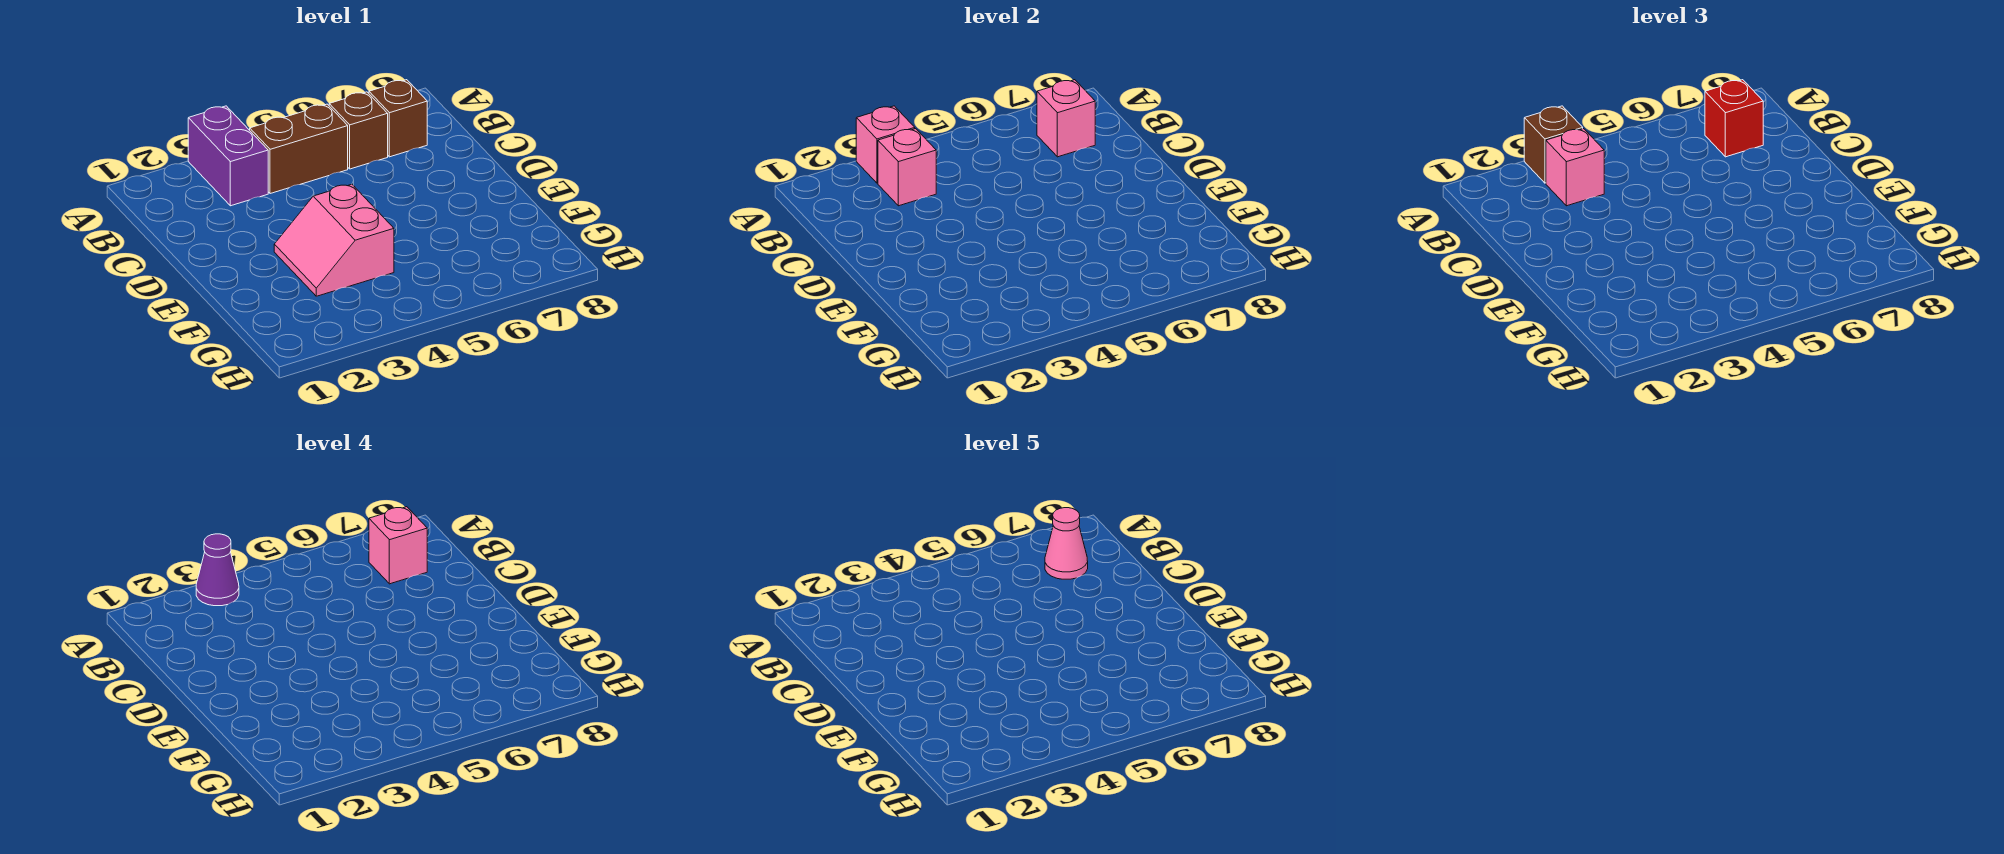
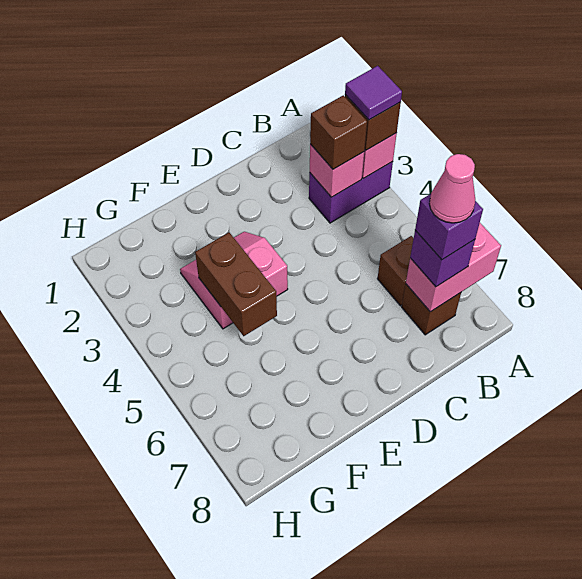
purple 1x1 cone [196,534,239,606] -> purple 1x1 tile [345,66,402,120]
pink 1x1 brick [1546,129,1604,206] -> brown 1x1 brick [310,95,367,169]
brown 1x2 brick [250,104,348,194] -> brown 1x2 brick moved to [195,232,277,336]
pink 1x1 brick [1037,80,1095,157] -> pink 1x2 brick [406,223,501,312]
red 1x1 brick [1705,80,1763,157] -> purple 1x1 brick [410,230,475,287]
pink 1x1 brick [369,507,427,584] -> purple 1x1 brick [415,194,483,260]

